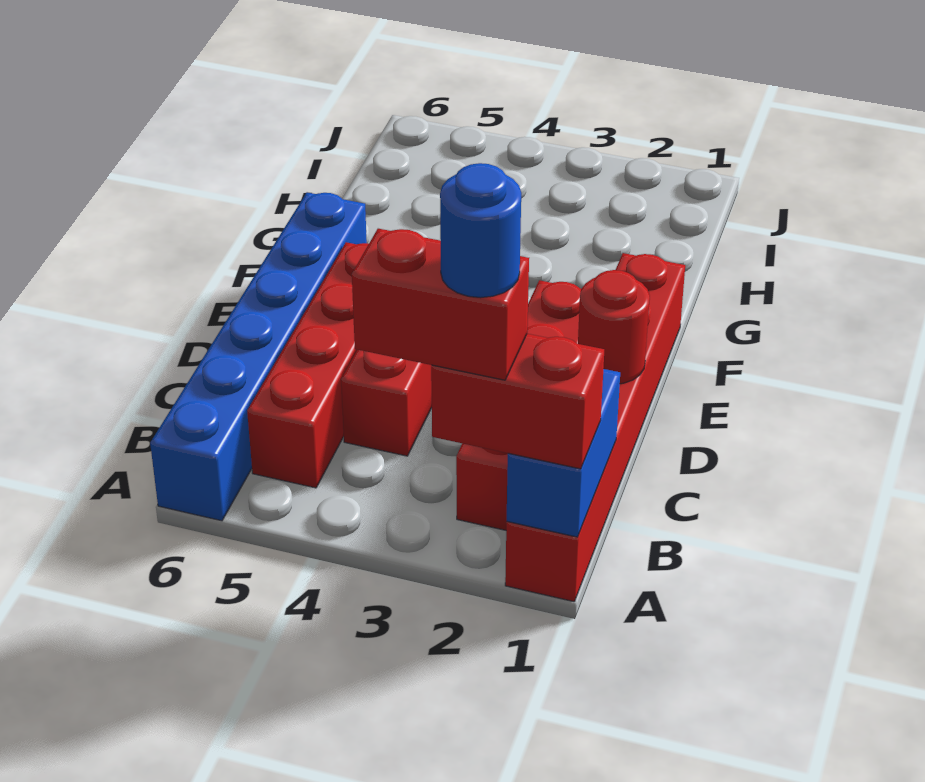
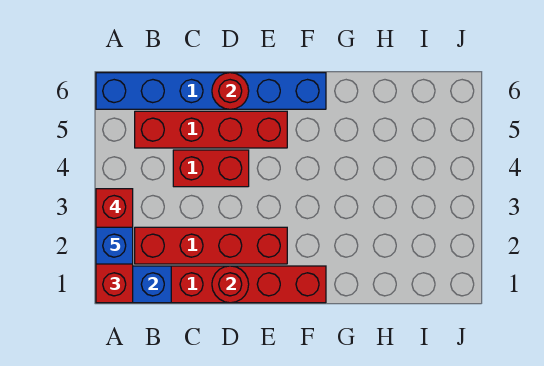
blue 1x1 round brick [440,163,521,298] -> blue 1x1 brick [96,227,133,264]
none -> red 1x1 round brick [212,73,249,109]

